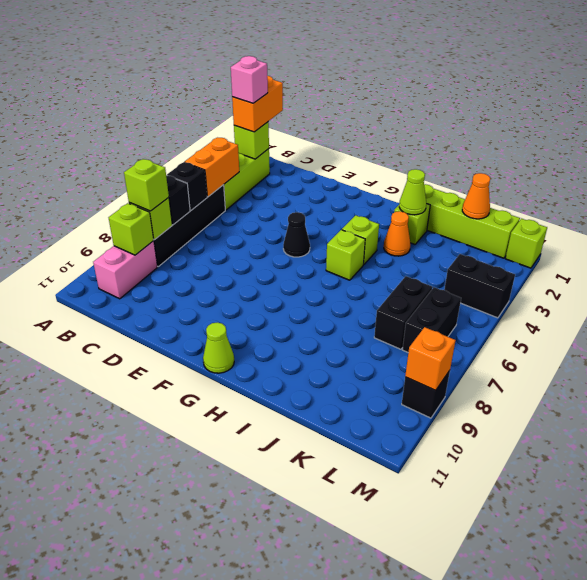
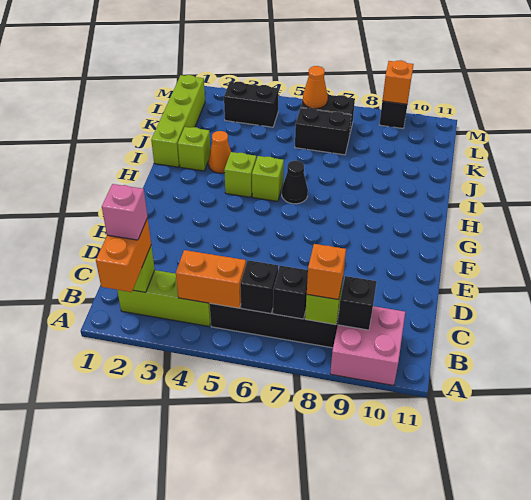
orange 1x2 brick [232,76,283,132] -> orange 1x2 brick turned to [96,218,151,292]
lime 1x1 brick [124,159,169,211] -> orange 1x1 brick [307,244,346,300]
pink 1x2 brick [93,241,157,299] -> pink 2x2 brick [330,306,405,386]
lime 1x1 brick [108,203,154,255] -> black 1x1 brick [338,276,377,330]
black 1x1 cone [283,212,310,257] -> black 1x1 cone moved to [282,160,308,204]
lime 1x1 cone [203,322,234,373] -> none
lime 1x1 cone [399,169,426,215] -> none
orange 1x1 cone [462,173,490,219] -> orange 1x1 cone moved to [303,66,328,109]
black 1x2 brick [444,254,515,318] -> black 1x2 brick turned to [224,82,278,127]
lime 1x1 brick [505,219,547,268] -> none

